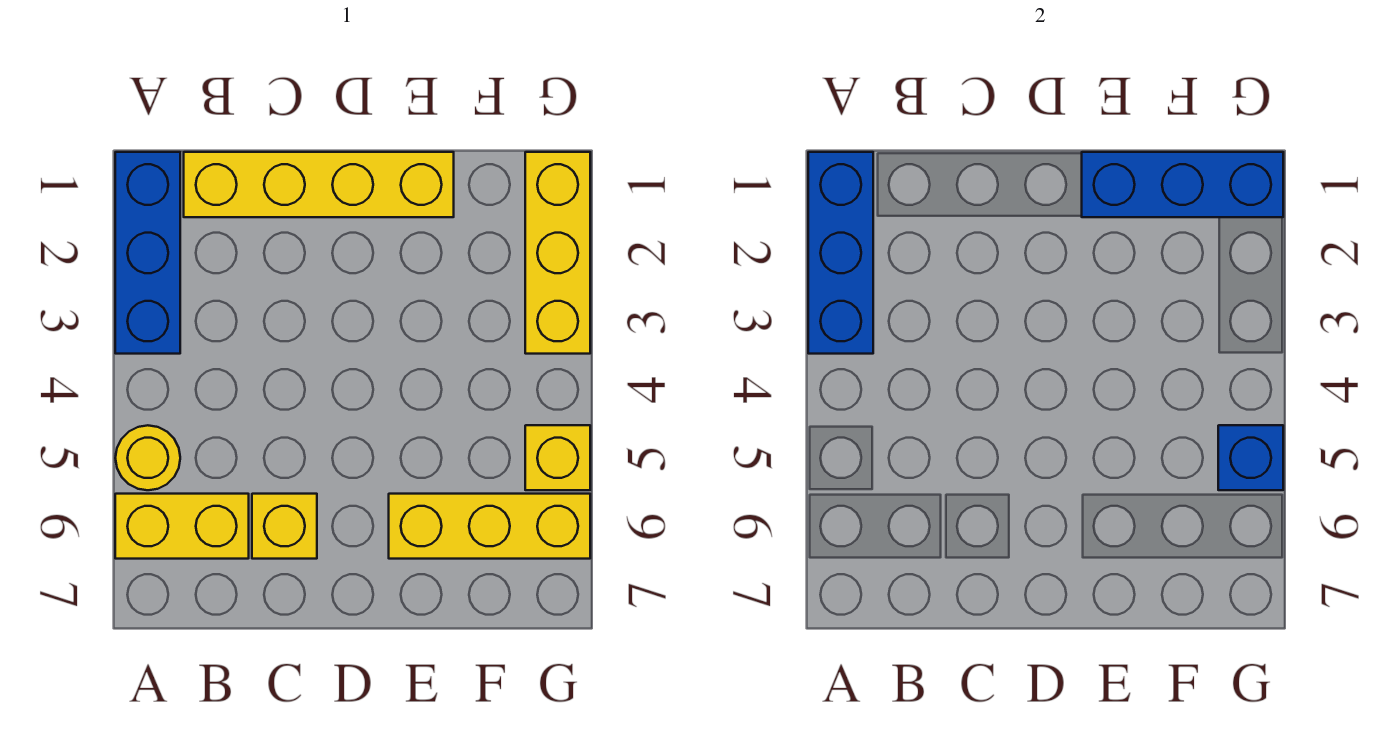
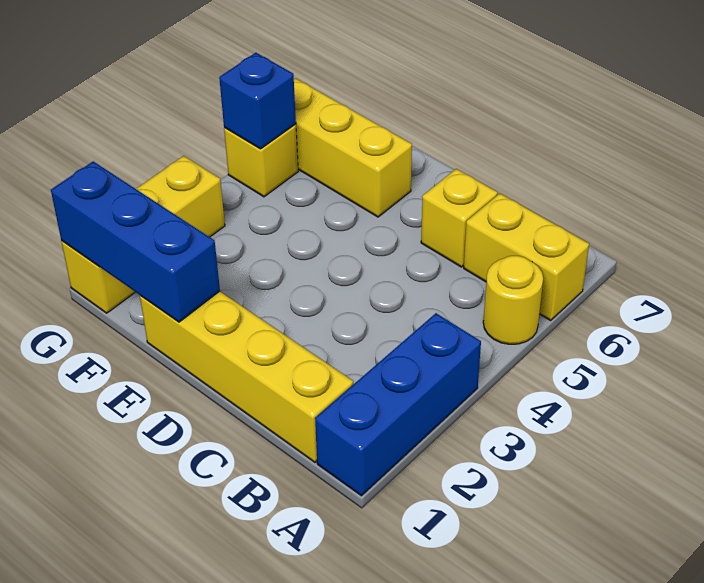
blue 1x3 brick [808,152,873,354] -> none

